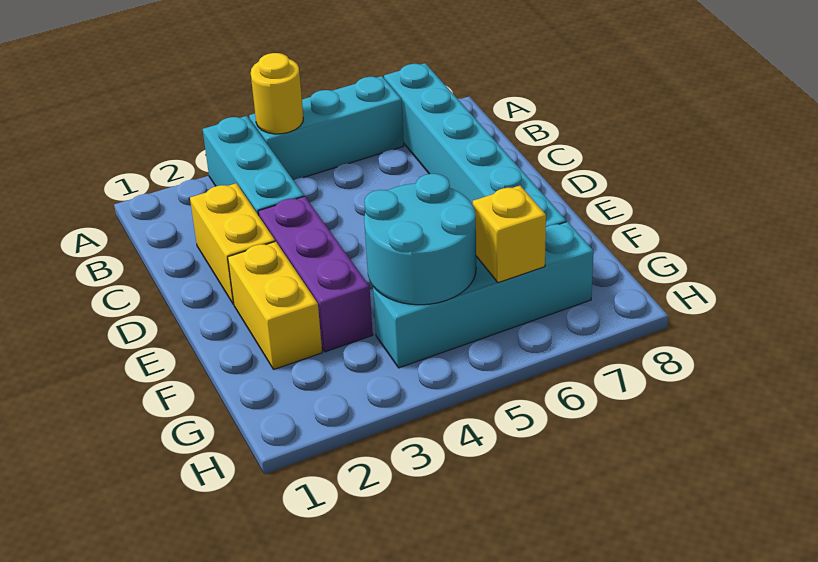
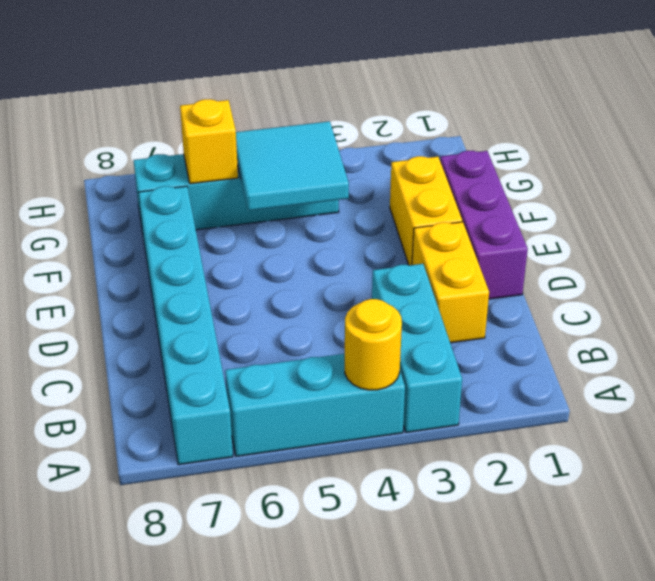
purple 1x3 brick [258,196,373,352] -> purple 1x3 brick moved to [440,151,528,299]
cyan 2x2 round brick [364,174,476,305] -> cyan 2x2 tile [236,121,349,211]

